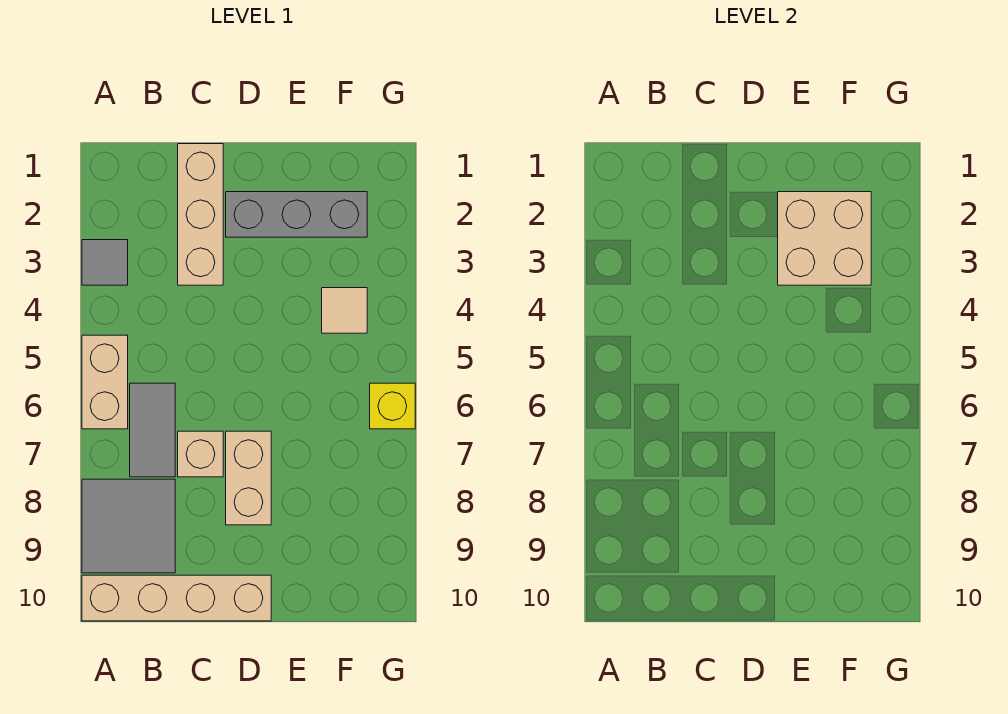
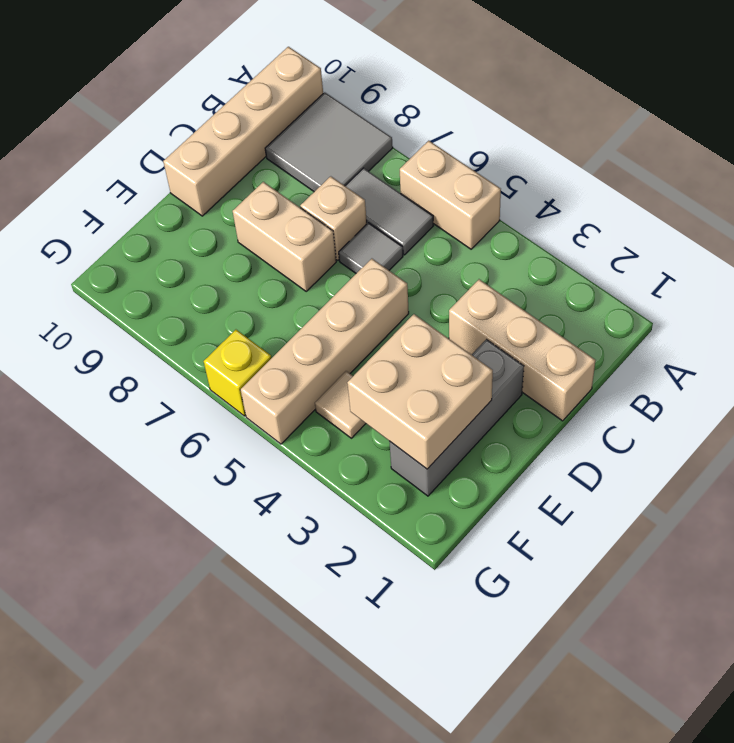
grey 1x1 tile [82,240,128,285] -> grey 1x1 tile moved to [339,223,403,273]
none -> tan 1x4 brick [241,259,409,444]

